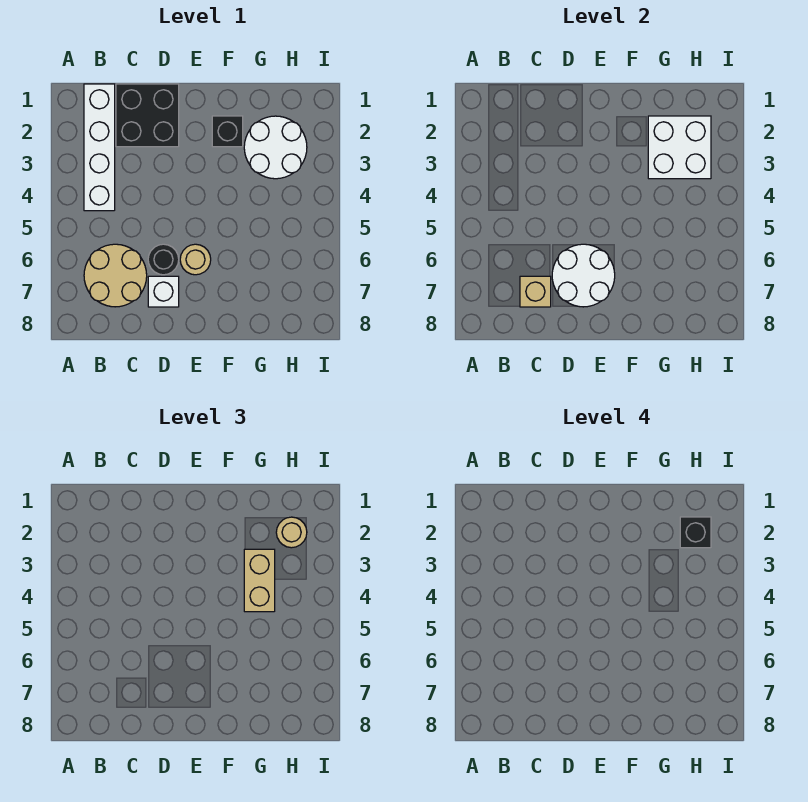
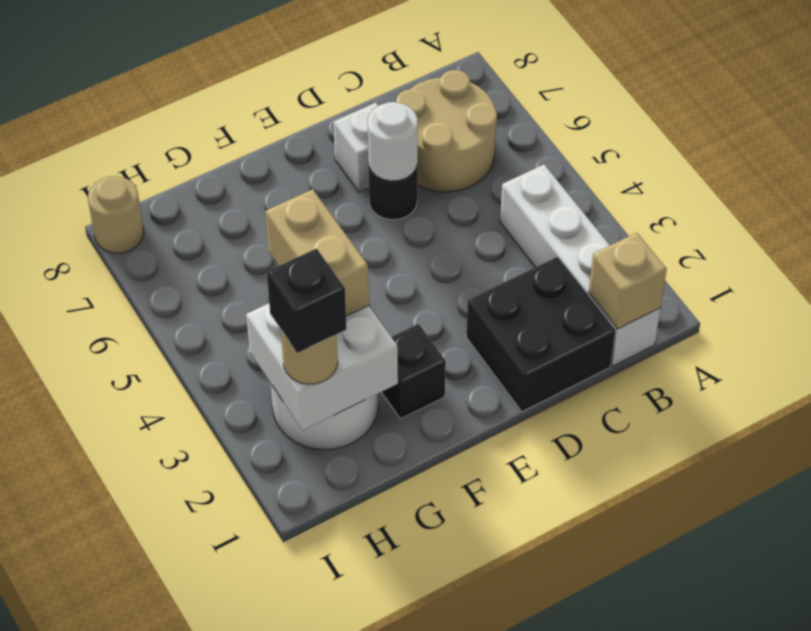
tan 1x1 brick [520,276,551,307] -> tan 1x1 brick moved to [589,233,667,329]
white 2x2 round brick [552,244,615,307] -> white 1x1 round brick [368,102,418,181]
tan 1x1 round brick [180,244,211,275] -> tan 1x1 round brick moved to [88,176,144,253]

